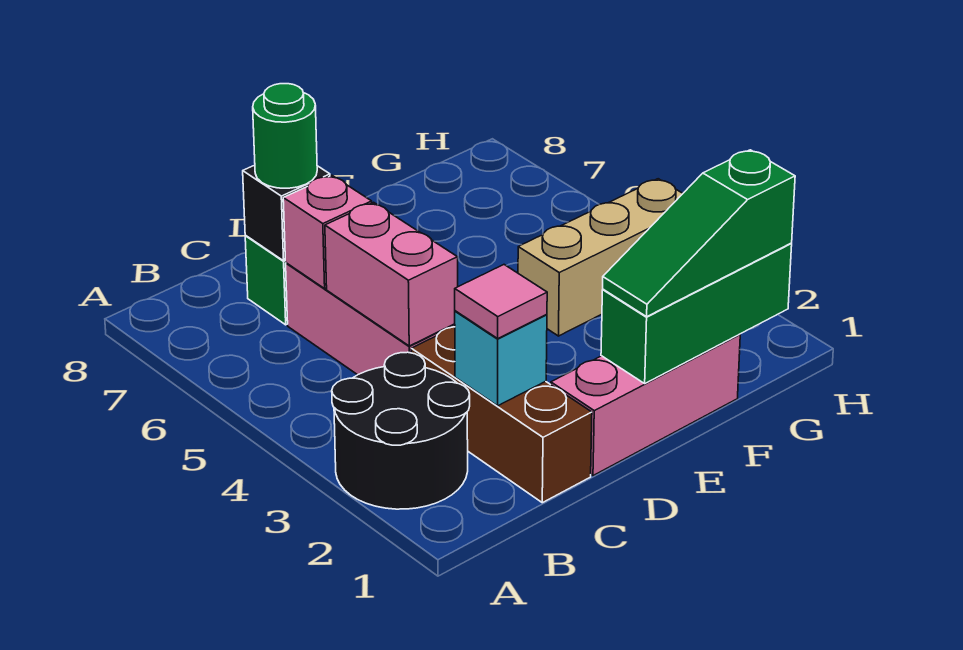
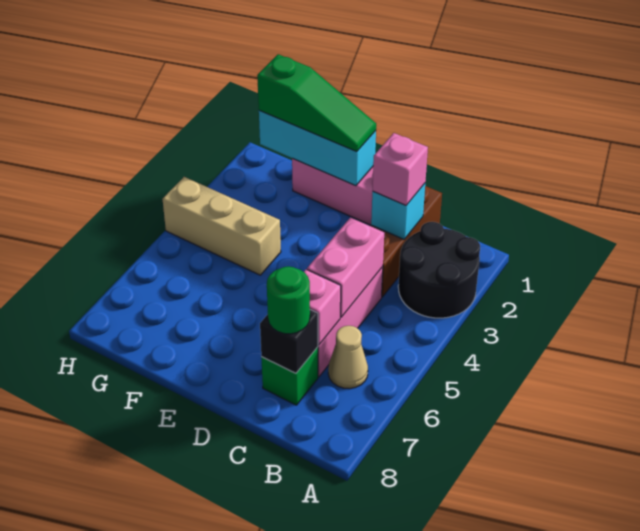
none -> tan 1x1 cone [328,326,368,389]
pink 1x1 tile [455,265,547,338] -> pink 1x1 brick [372,133,428,205]
green 1x3 brick [601,243,792,383] -> cyan 1x3 brick [259,111,376,186]

